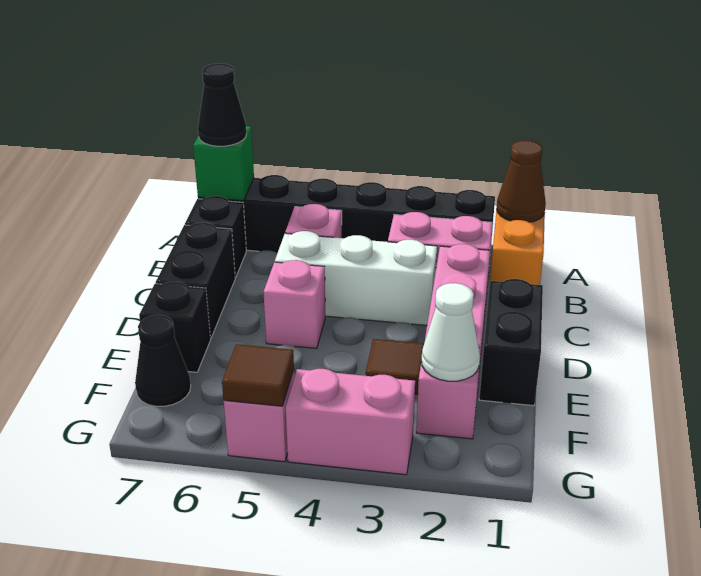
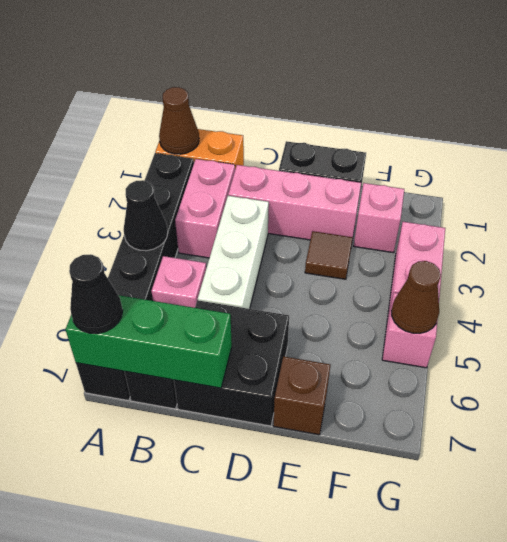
green 1x1 brick [193,126,254,201] -> green 1x3 brick [66,295,232,388]
black 1x2 brick [156,223,235,338] -> black 2x2 brick [174,300,289,426]
pink 1x1 brick [263,260,325,348] -> none
black 1x1 brick [139,282,211,372] -> brown 1x1 brick [273,357,330,435]
white 1x1 cone [422,283,480,381] -> none
black 1x1 cone [135,315,191,406] -> black 1x1 cone moved to [124,180,168,251]
brown 1x1 tile [222,344,294,406] -> brown 1x1 cone [391,261,441,333]

